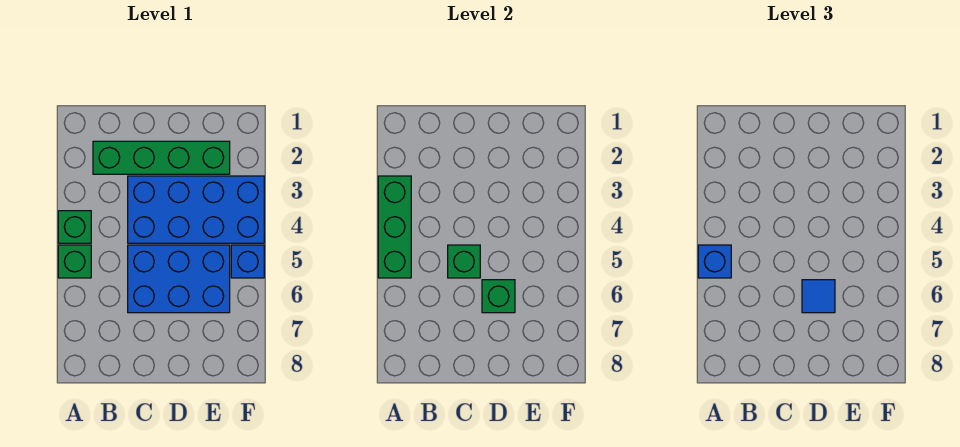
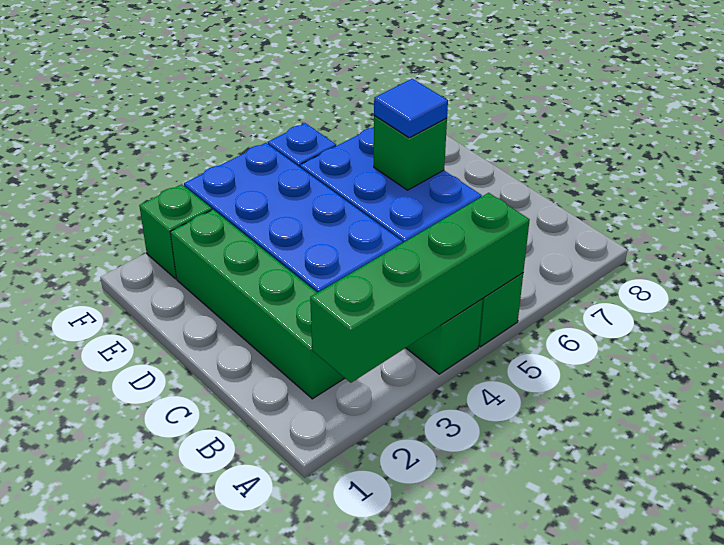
green 1x3 brick [378,176,411,278] -> green 1x4 brick [310,193,530,383]
blue 1x1 brick [698,245,731,278] -> none
green 1x1 brick [448,245,480,278] -> green 1x1 brick moved to [139,184,212,279]

